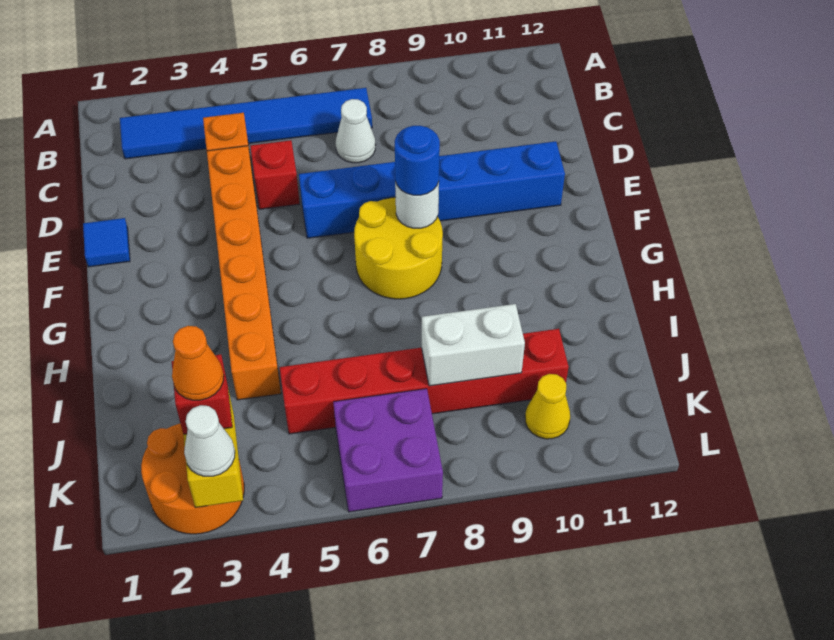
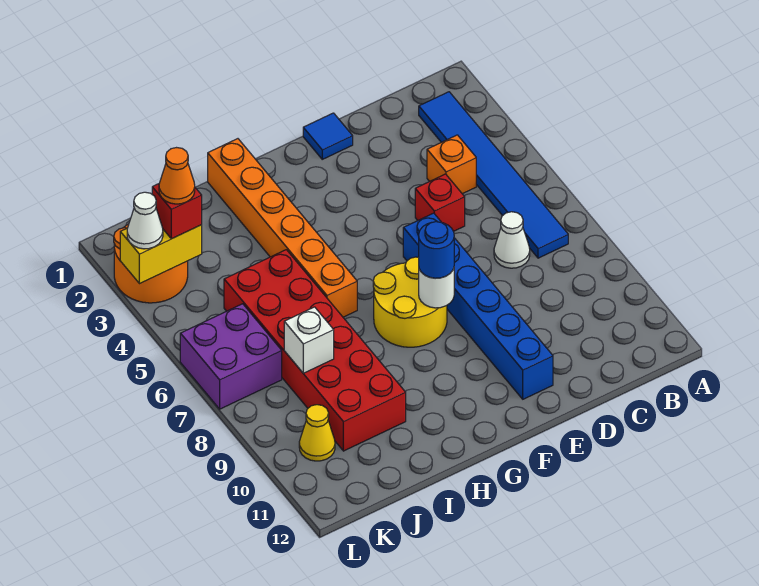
orange 1x6 brick [207,146,281,400] -> orange 1x6 brick turned to [208,139,357,317]
red 1x6 brick [280,329,568,434] -> red 2x6 brick [224,250,406,451]
white 1x2 brick [422,304,525,386] -> white 1x1 brick [284,307,334,373]

